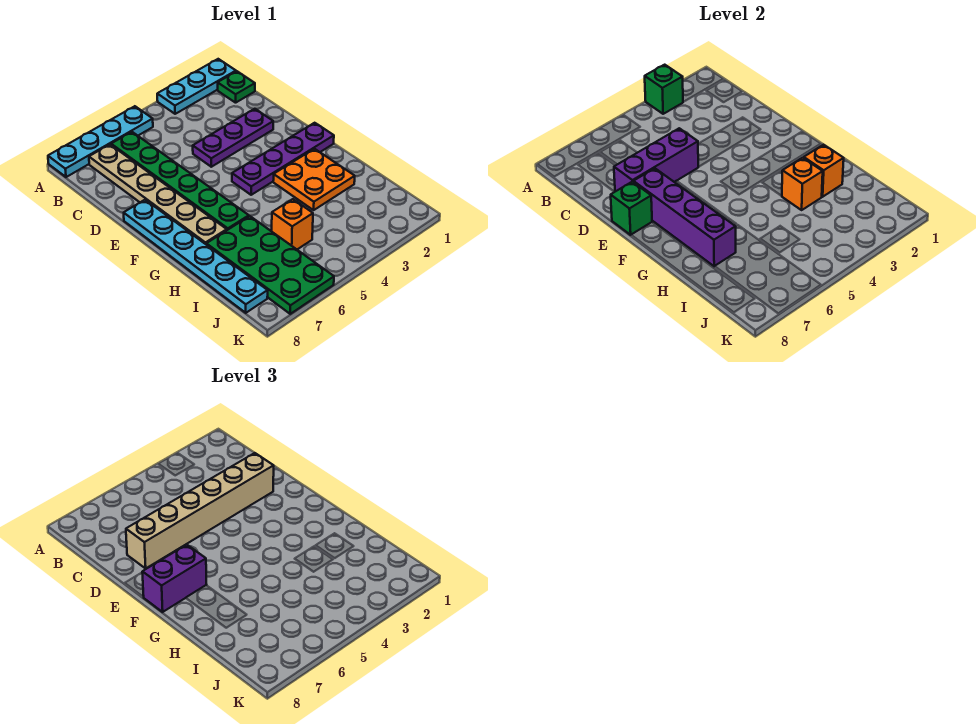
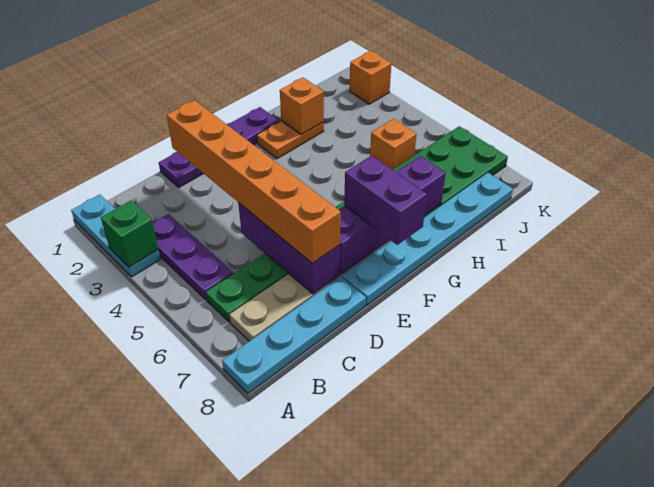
cyan 1x4 plate [48,106,153,177] -> cyan 1x4 plate turned to [222,277,366,394]
green 1x1 plate [218,71,255,103] -> none
purple 1x3 plate [193,109,273,167] -> purple 1x3 plate moved to [153,214,233,300]
tan 1x6 brick [126,453,274,568] -> orange 1x6 brick [167,100,341,263]
green 1x1 brick [611,182,652,235] -> none
purple 1x4 plate [232,123,334,195] -> purple 1x4 plate turned to [159,107,279,187]
orange 2x2 plate [273,149,355,210] -> orange 1x2 plate [257,121,324,159]
orange 1x1 brick [782,158,823,210] -> orange 1x1 brick moved to [350,51,391,104]

